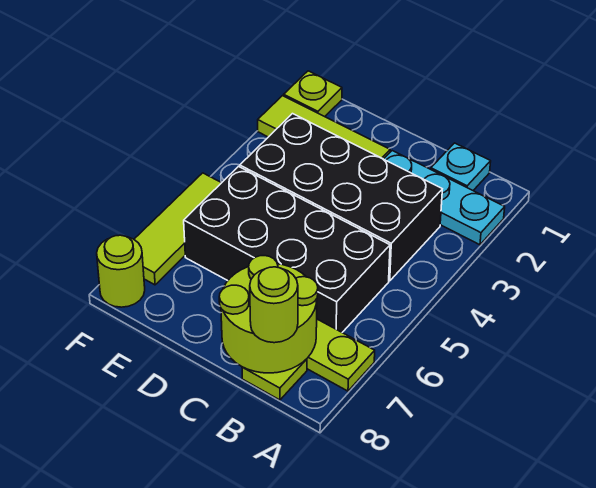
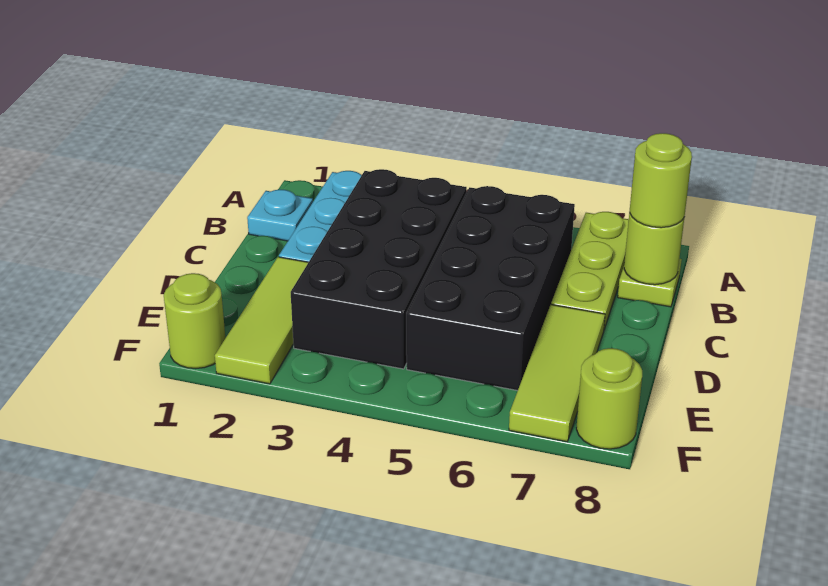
lime 2x2 round brick [219,256,318,373] -> lime 1x1 round brick [624,211,684,285]
lime 1x1 plate [284,71,342,117] -> lime 1x1 round brick [164,273,225,369]
lime 1x3 tile [134,173,221,285] -> lime 1x3 tile turned to [509,305,605,442]

